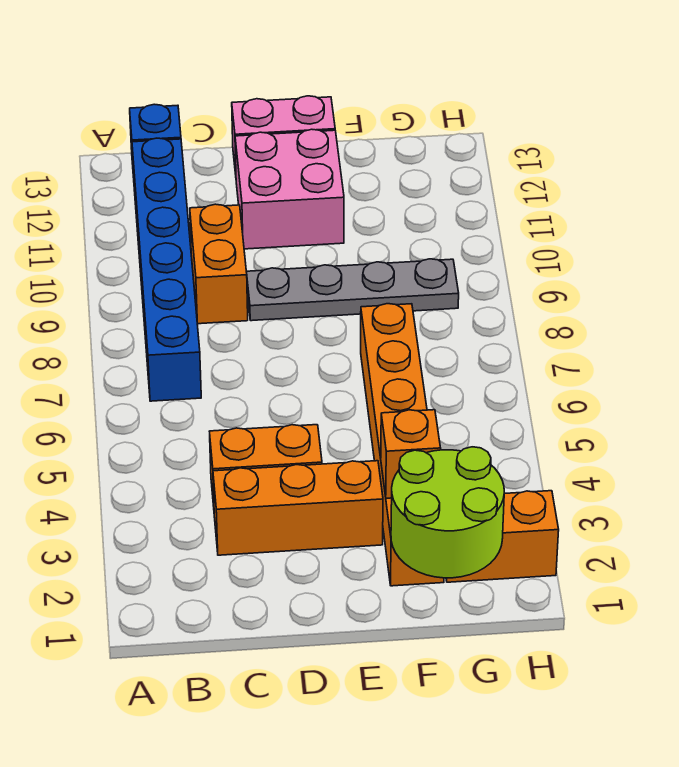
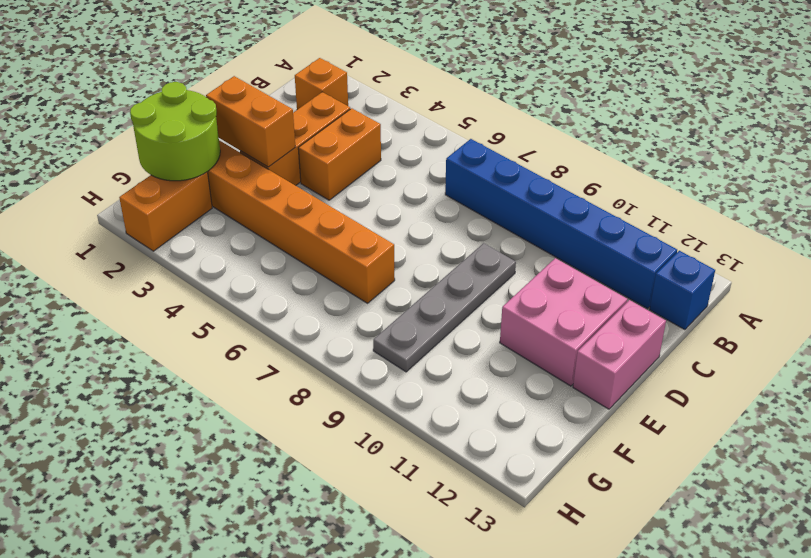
orange 1x2 brick [190,204,248,324] -> orange 1x2 brick moved to [206,76,295,167]
orange 1x1 brick [381,410,441,498] -> orange 1x1 brick moved to [295,58,348,110]

